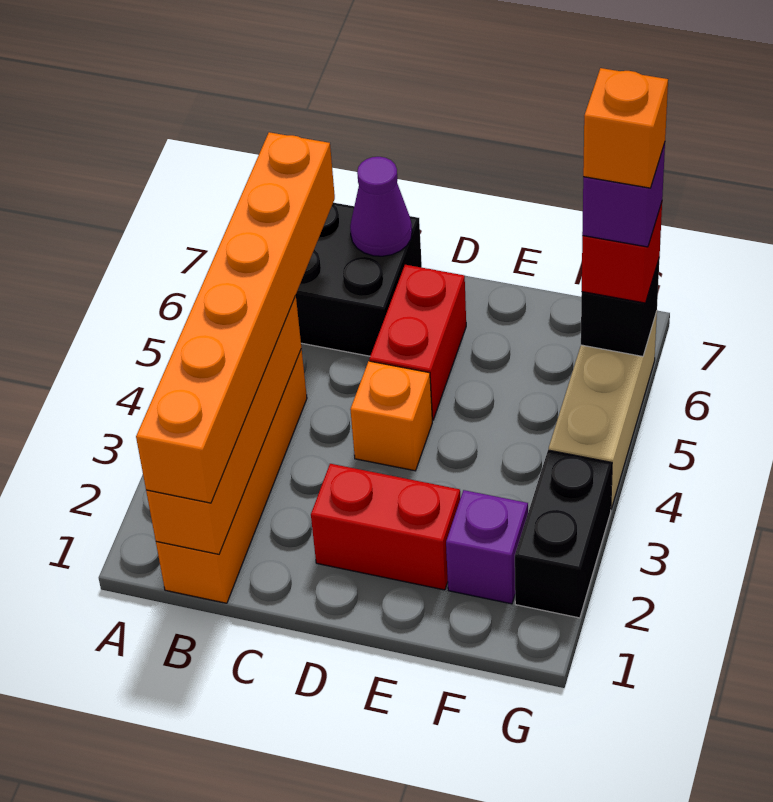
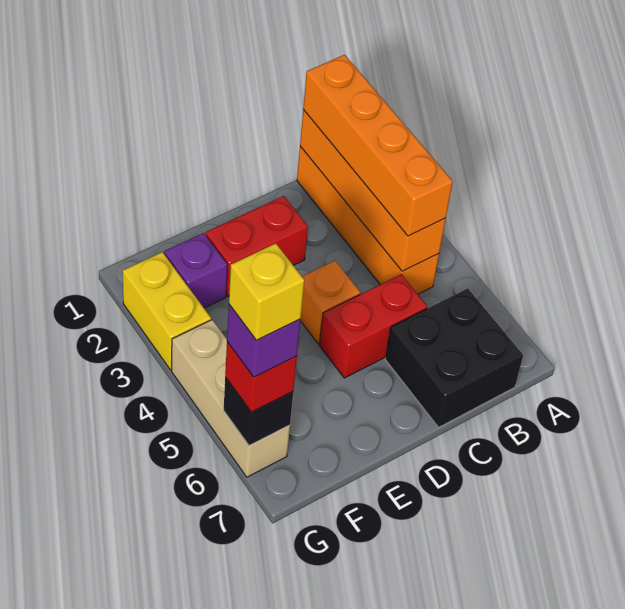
orange 1x6 brick [136,132,335,503] -> orange 1x4 brick [303,55,453,236]
purple 1x1 cone [350,157,412,256] -> none
red 1x2 brick [369,265,466,420] -> red 1x2 brick turned to [319,274,427,378]
black 1x2 brick [515,450,612,618] -> yellow 1x2 brick [123,252,211,370]
orange 1x1 brick [583,68,668,188] -> yellow 1x1 brick [229,243,304,340]

